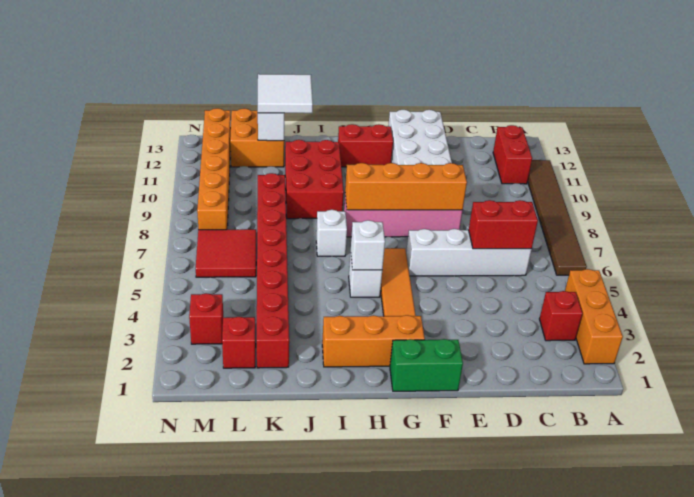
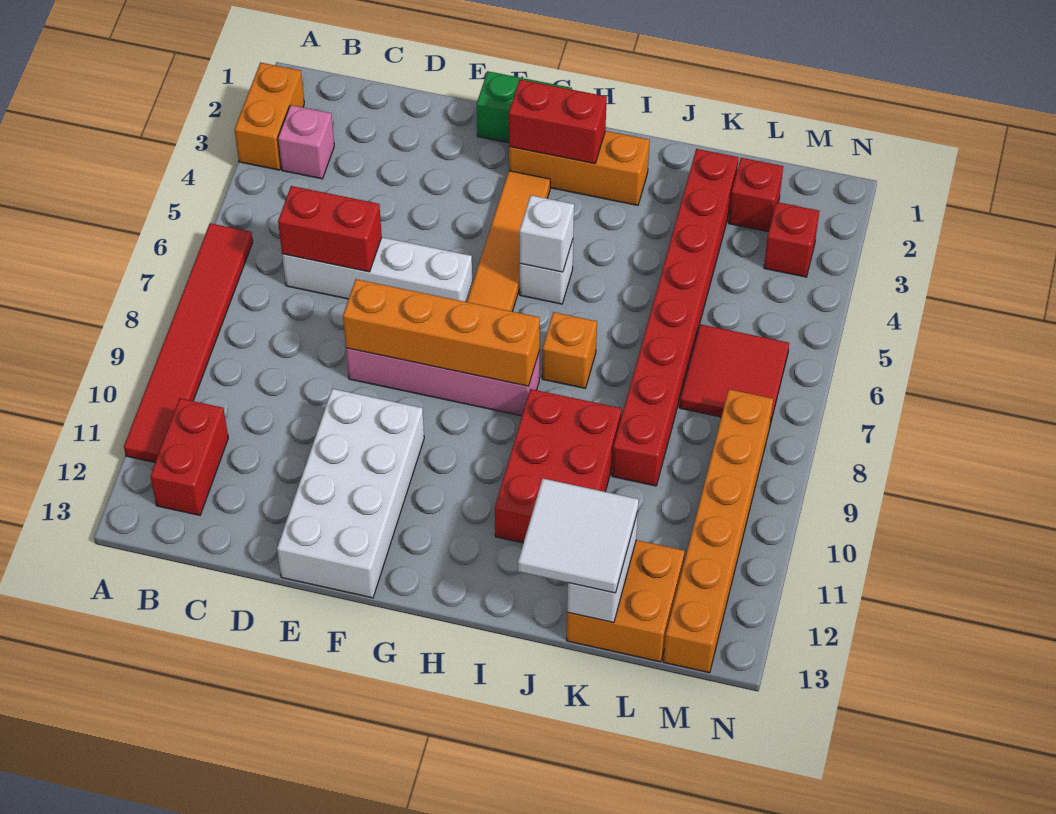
orange 1x3 brick [565,269,623,364] -> orange 1x2 brick [234,63,304,170]
brown 1x6 tile [528,160,587,275] -> red 1x6 tile [124,223,253,462]
red 1x1 brick [540,291,583,341] -> pink 1x1 brick [278,105,334,179]
red 1x2 brick [338,124,393,167] -> red 1x2 brick moved to [509,80,607,164]
white 1x1 brick [316,210,347,256] -> orange 1x1 brick [542,312,597,388]

